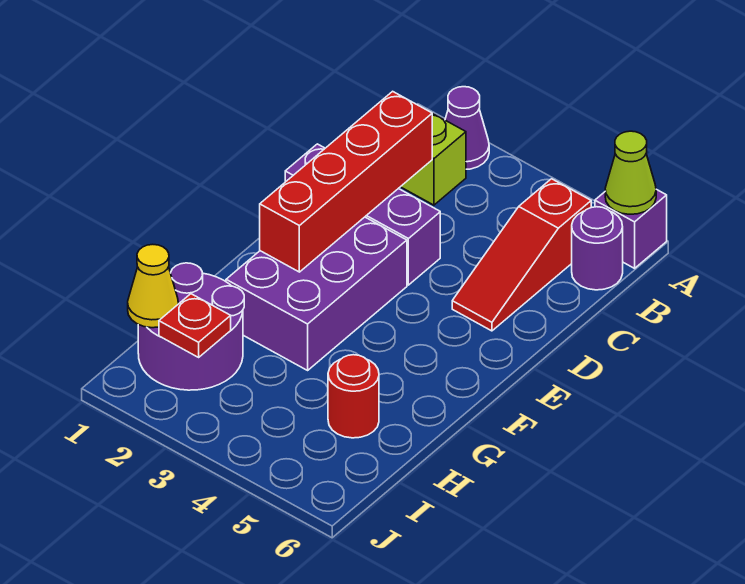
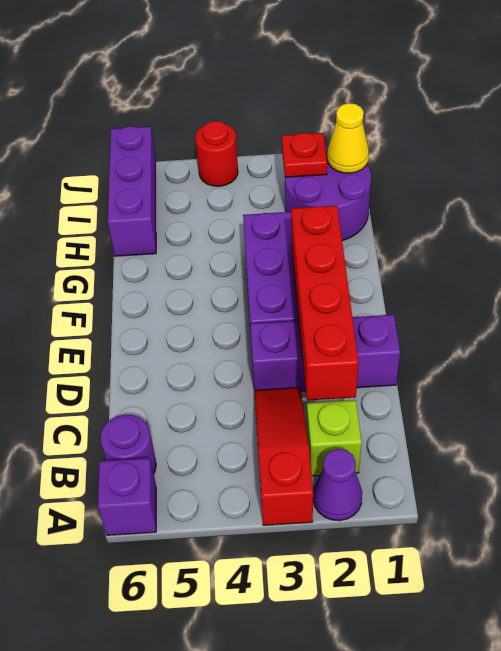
lime 1x1 cone [605,131,656,214] -> none
red 1x3 slope [452,179,591,331] -> red 1x3 slope moved to [254,387,313,525]
red 1x1 round brick [328,355,379,438] -> red 1x1 round brick moved to [195,121,238,186]
none -> purple 1x3 brick [108,126,156,256]

